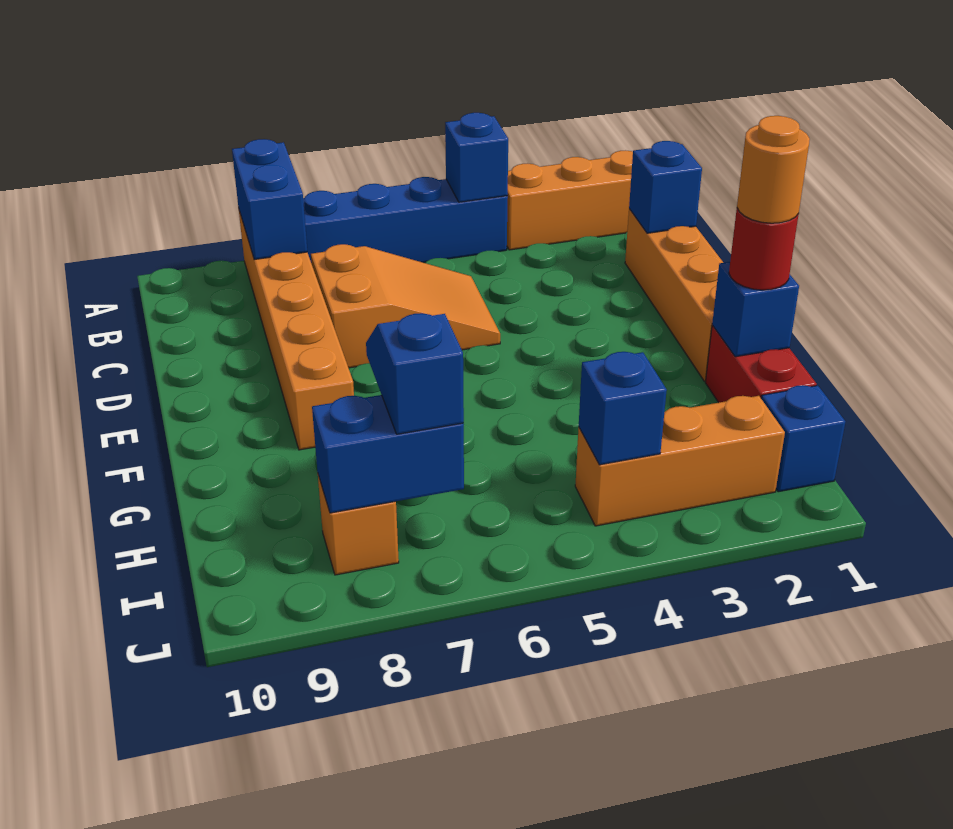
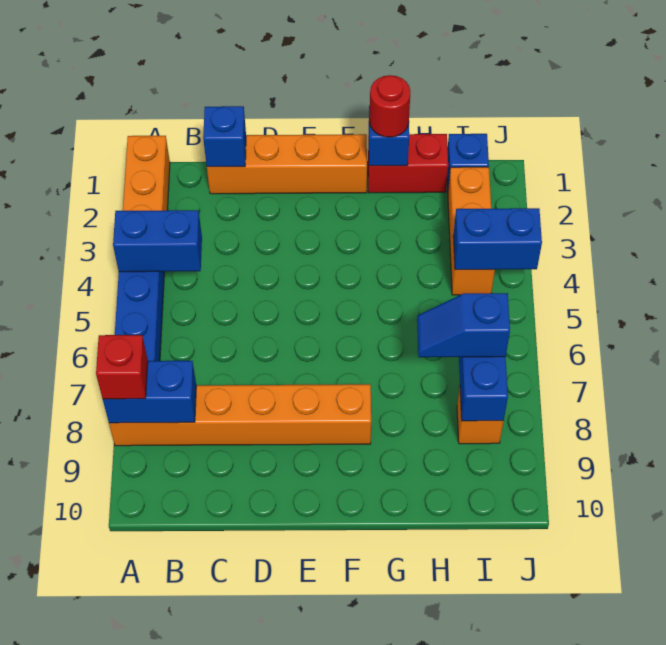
blue 1x1 brick [445,113,508,202] -> blue 1x2 brick [113,210,202,272]
none -> red 1x1 brick [96,335,148,399]
orange 2x3 slope [311,244,500,368] -> none
orange 1x1 round brick [737,116,810,223] -> none
blue 1x1 brick [579,352,667,465] -> blue 1x2 brick [453,208,542,270]

